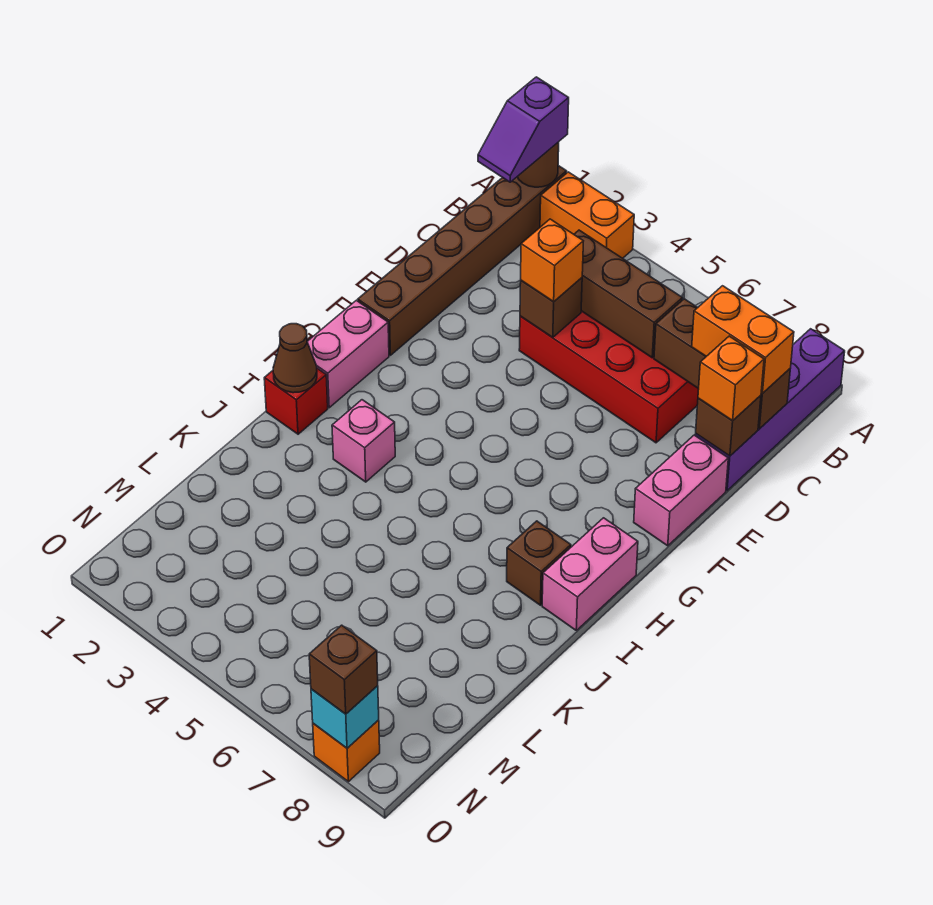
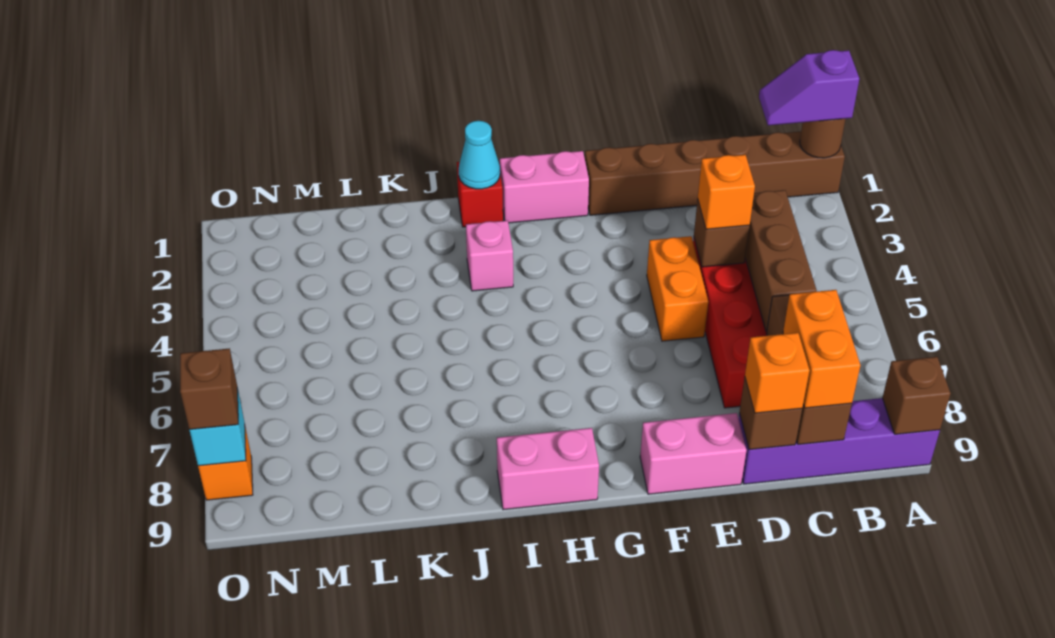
orange 1x2 brick [540,172,634,258] -> orange 1x2 brick moved to [647,236,708,341]
brown 1x1 cone [273,324,317,393] -> cyan 1x1 cone [459,121,500,189]
brown 1x1 brick [507,521,571,605] -> brown 1x1 brick moved to [882,357,951,434]

